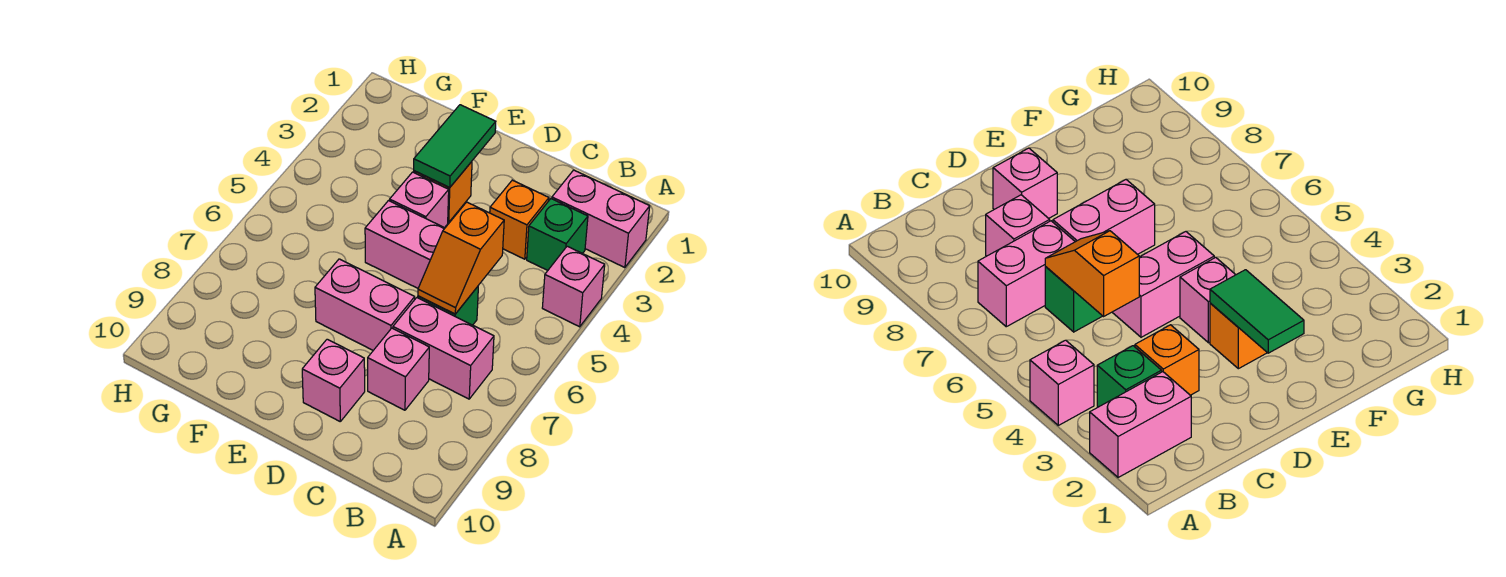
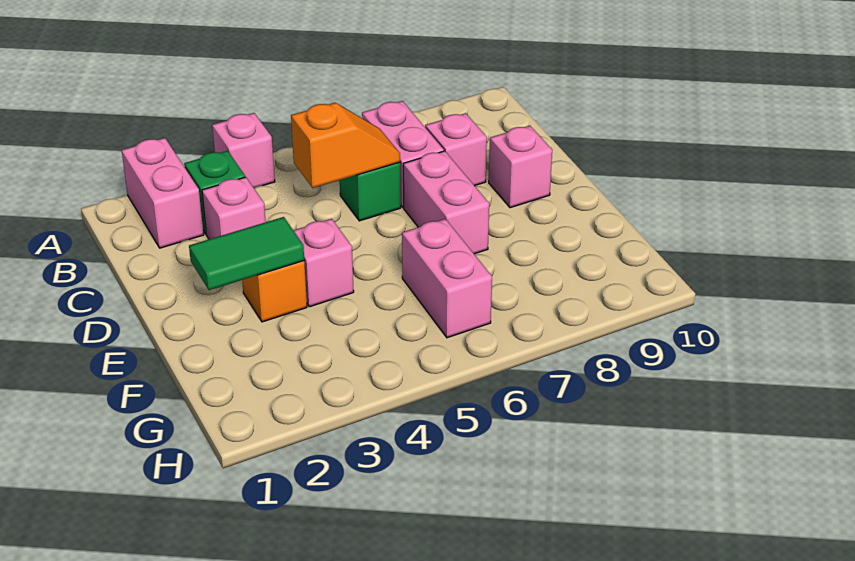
orange 1x1 brick [490,180,549,259] -> pink 1x1 brick [202,177,266,239]
pink 1x2 brick [365,201,445,288] -> pink 1x2 brick moved to [402,219,492,338]

